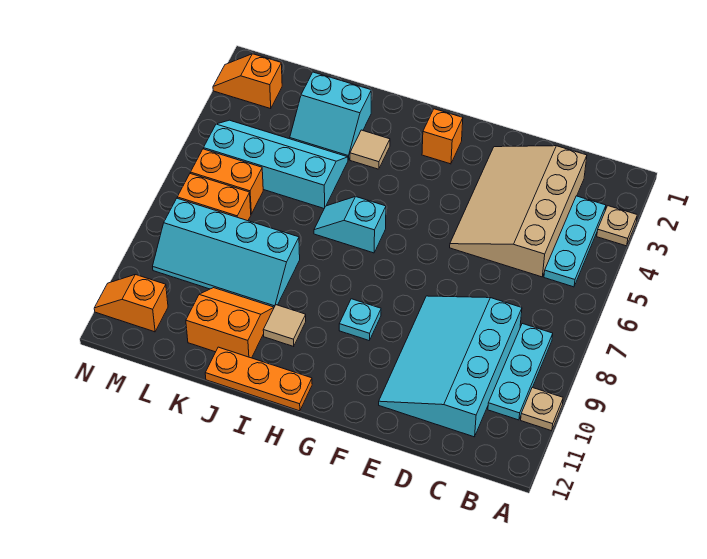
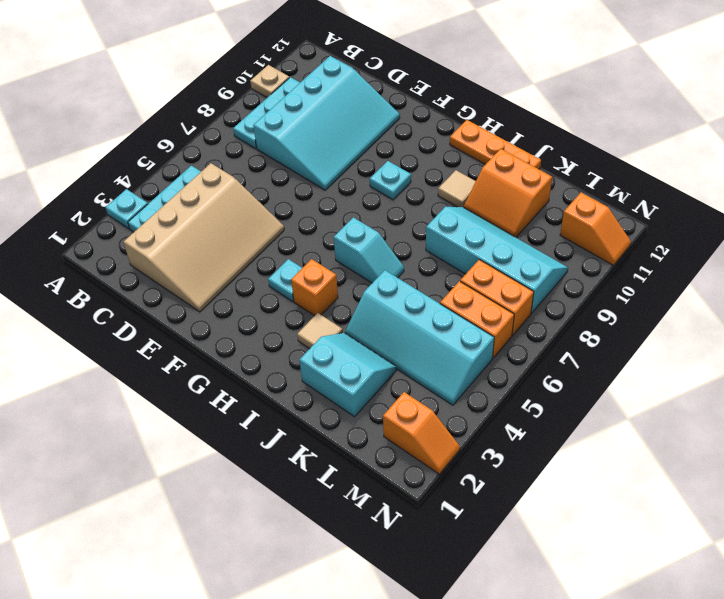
tan 1x1 plate [597,206,637,246] -> cyan 1x1 plate [106,189,148,229]
orange 1x1 brick [422,109,463,164] -> orange 1x1 brick moved to [291,259,338,316]
none -> cyan 1x1 plate [268,259,302,301]

